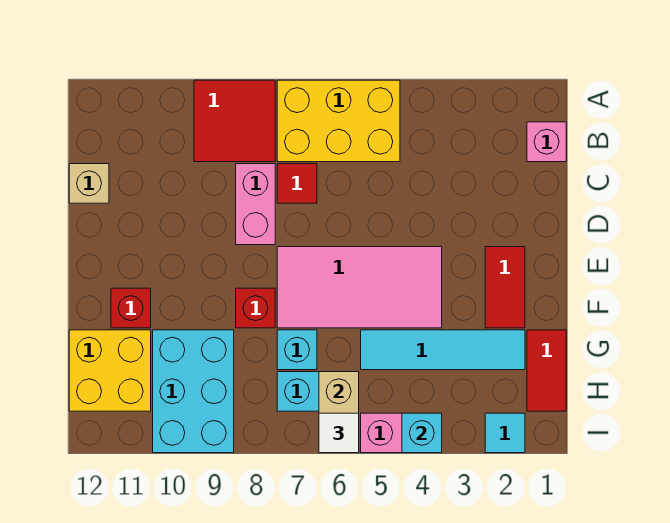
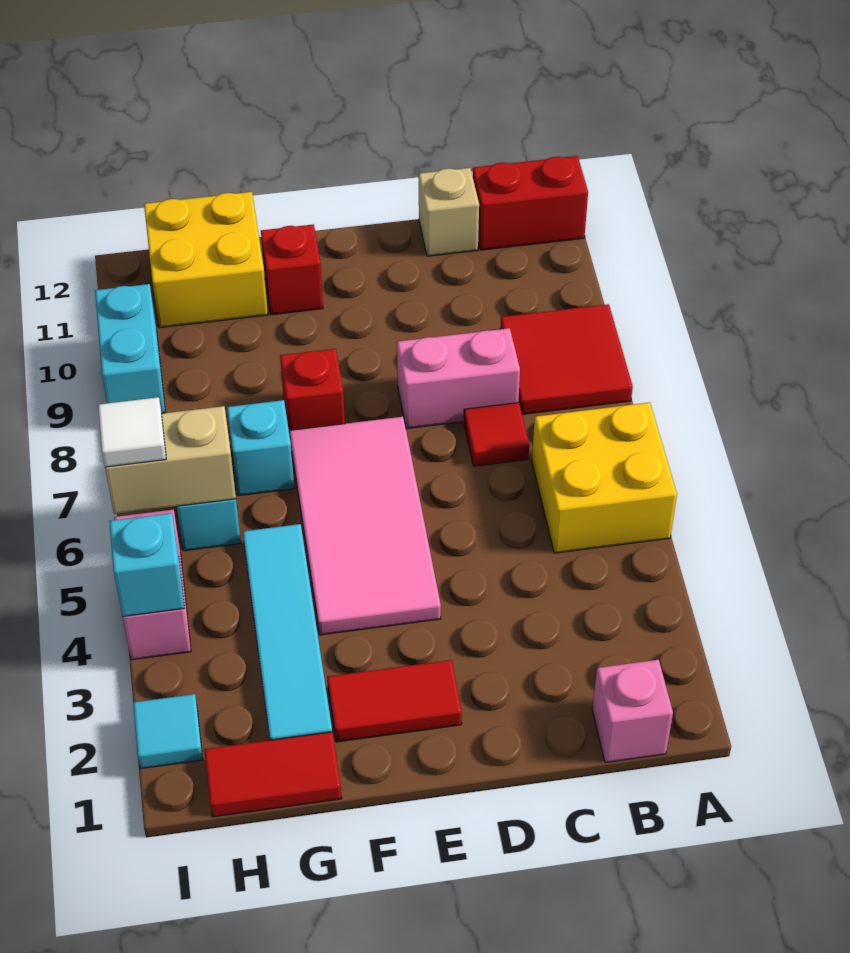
yellow 2x3 brick [277,80,400,162] -> yellow 2x2 brick [532,402,677,553]
none -> red 1x2 brick [473,156,588,250]
cyan 2x3 brick [153,330,234,453] -> cyan 1x2 brick [95,284,165,413]

